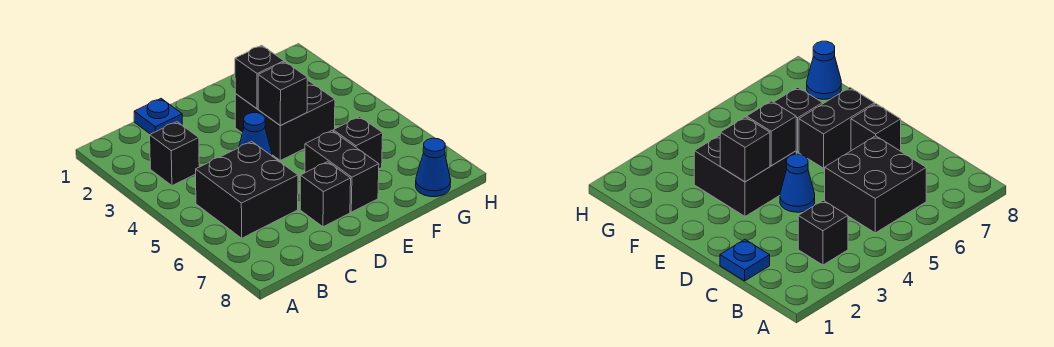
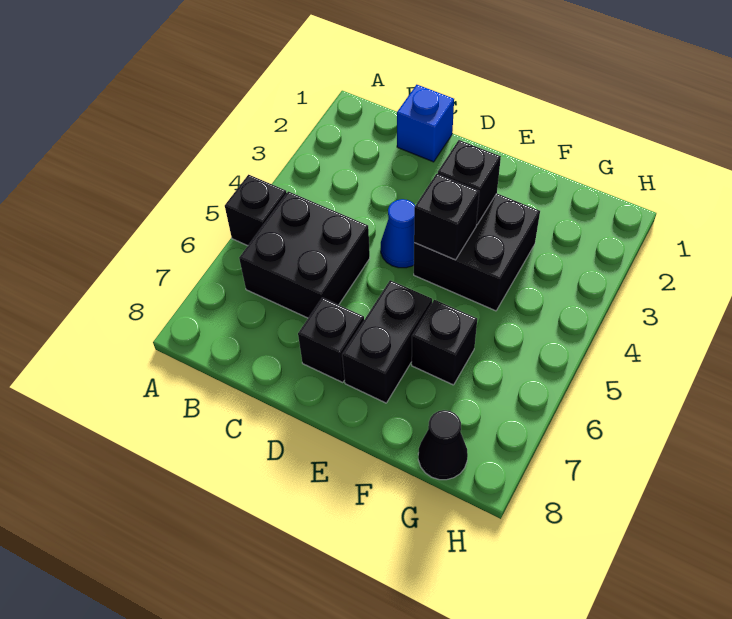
black 1x1 brick [150,122,199,186] -> black 1x1 brick moved to [225,175,286,246]
blue 1x1 plate [134,99,182,134] -> blue 1x1 brick [397,85,454,162]
blue 1x1 cone [416,138,451,197] -> black 1x1 cone [418,410,468,480]

